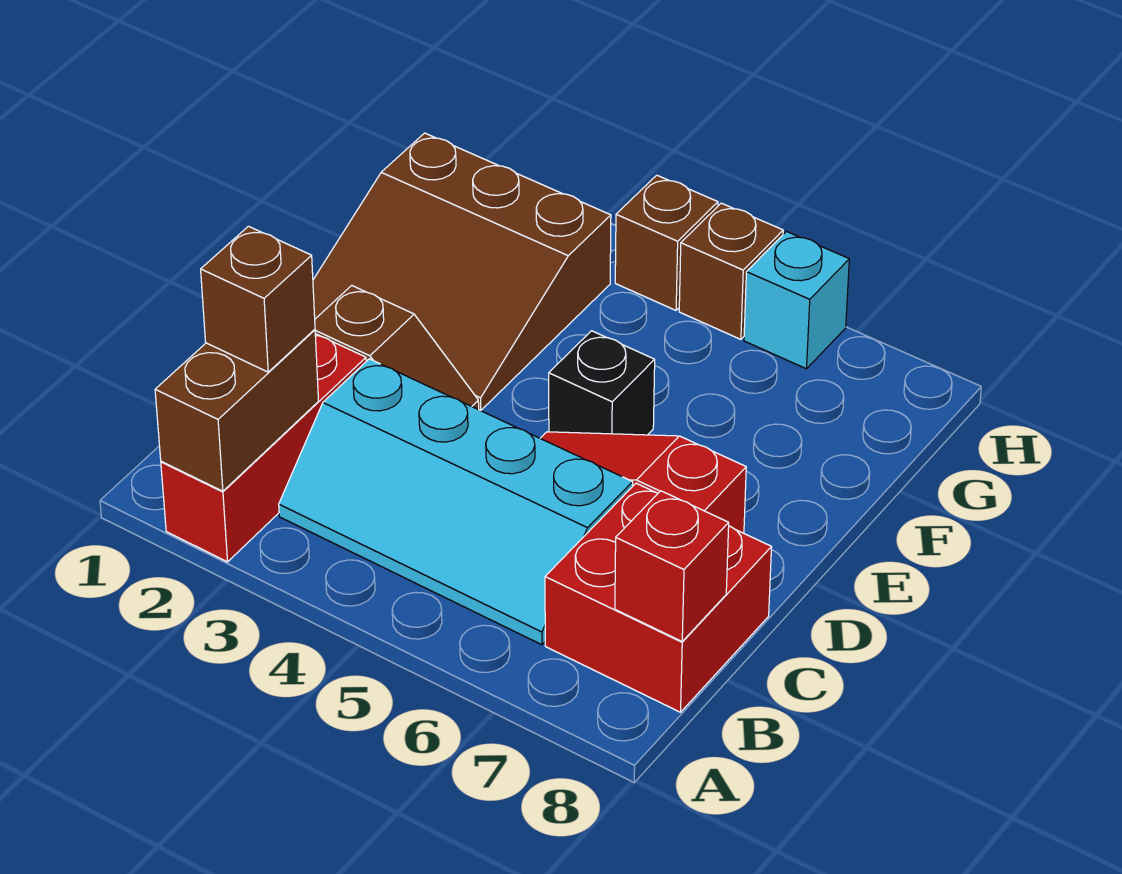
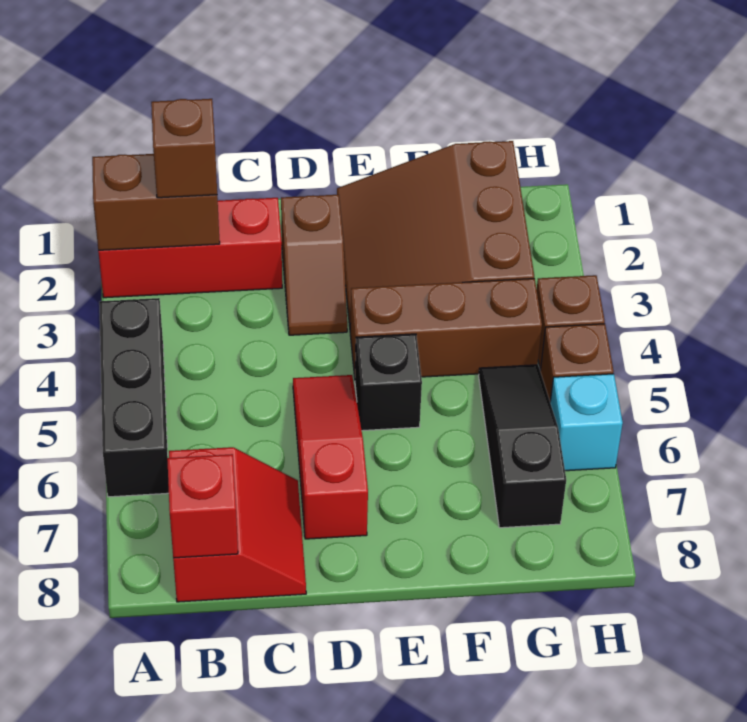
none -> black 1x3 brick [99,298,169,497]
cyan 2x4 slope [279,359,633,645] -> none
red 2x2 brick [545,483,772,712] -> red 2x2 slope [169,447,306,602]
none -> brown 1x3 brick [350,279,542,377]
none -> black 1x3 slope [479,365,566,528]

